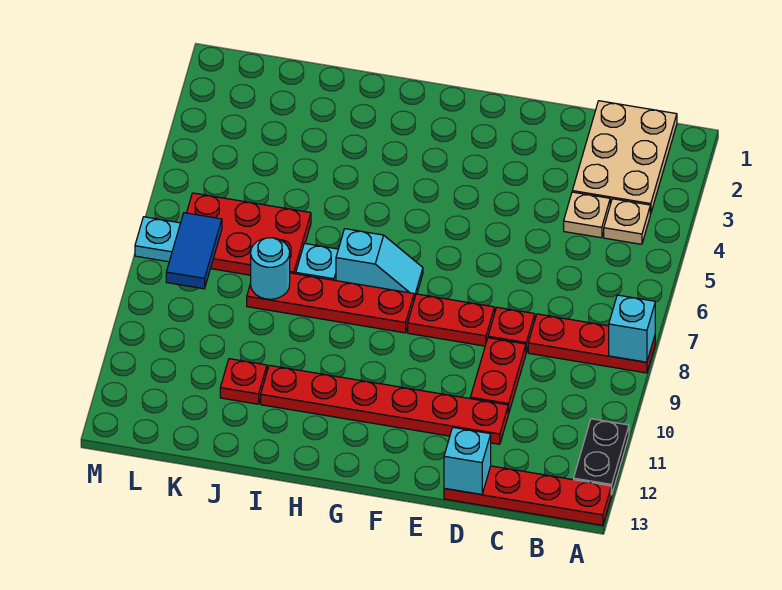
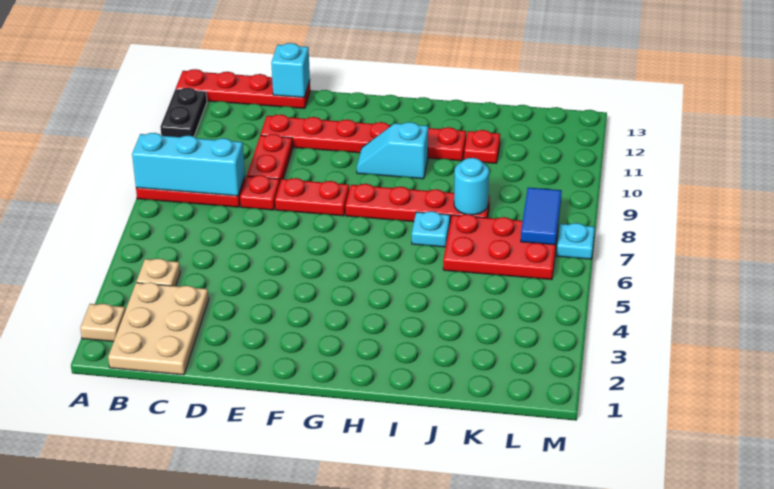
cyan 1x1 brick [609,295,655,362] -> cyan 1x3 brick [132,133,245,196]
tan 1x1 plate [564,192,610,238] -> tan 1x1 plate moved to [80,304,125,342]
cyan 1x2 slope [336,229,423,299] -> cyan 1x2 slope moved to [357,122,428,179]

